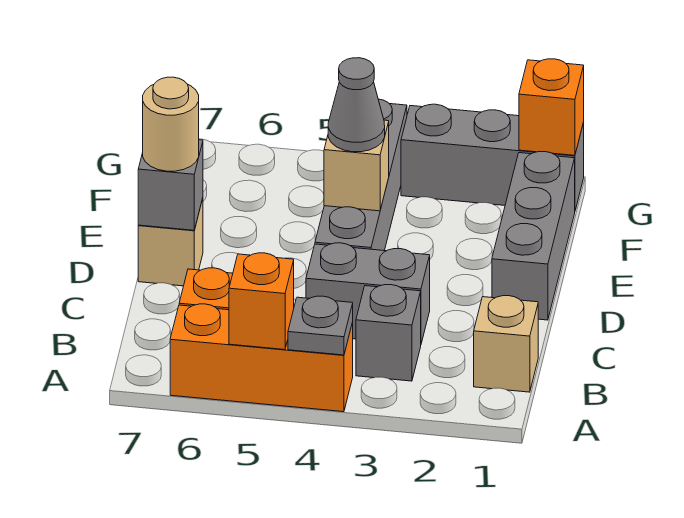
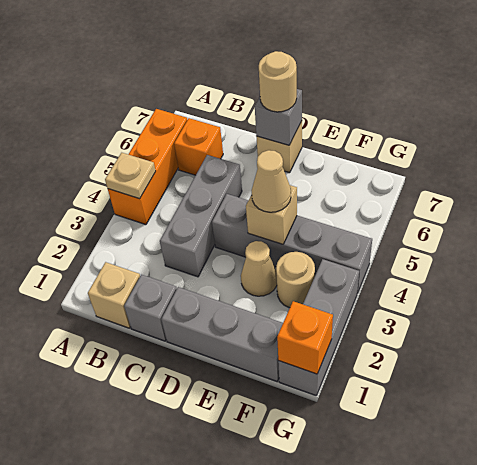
grey 1x1 plate [288,296,353,355] -> tan 1x1 plate [105,153,156,199]
orange 1x1 brick [229,253,294,350] -> none
grey 1x1 brick [356,285,421,381] -> grey 1x1 brick moved to [124,275,177,341]
grey 1x2 brick [306,243,430,343] -> grey 1x3 brick [160,155,242,277]
none -> tan 1x1 cone [241,241,277,296]
grey 1x1 cone [328,58,385,152] -> tan 1x1 cone [252,150,291,212]
none -> tan 1x1 round brick [276,252,315,308]

